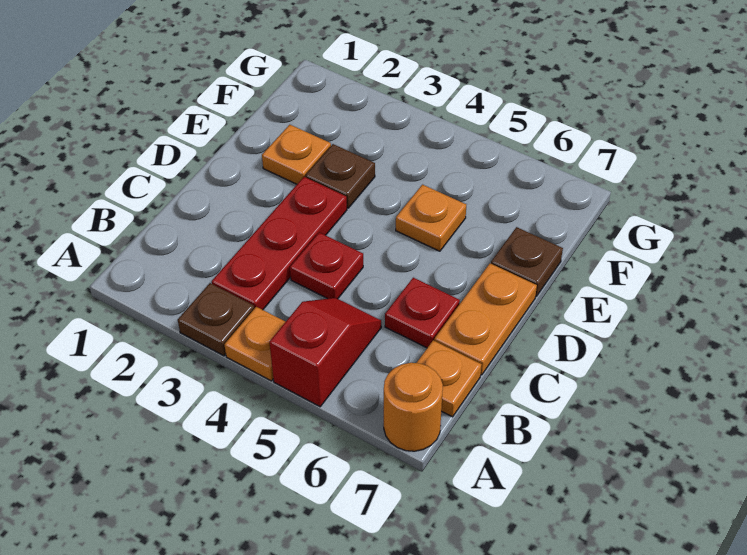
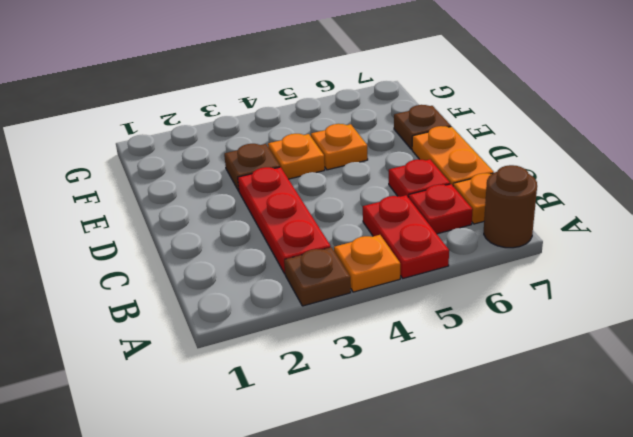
red 1x2 slope [269,298,381,407] -> red 1x2 plate [363,195,449,278]
orange 1x1 round brick [384,363,443,451] -> brown 1x1 round brick [484,165,537,248]
red 1x1 plate [290,233,363,299] -> red 1x1 plate moved to [408,184,473,234]
orange 1x1 plate [262,125,331,184] -> orange 1x1 plate moved to [268,134,325,179]

